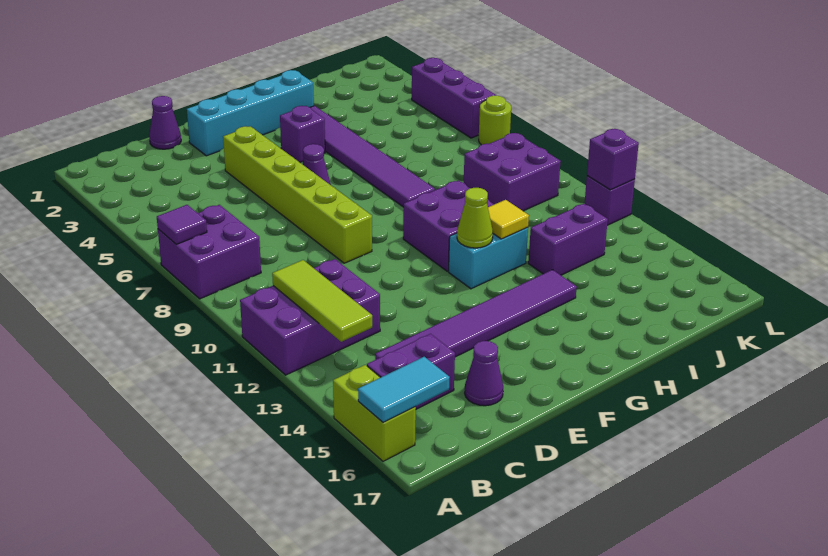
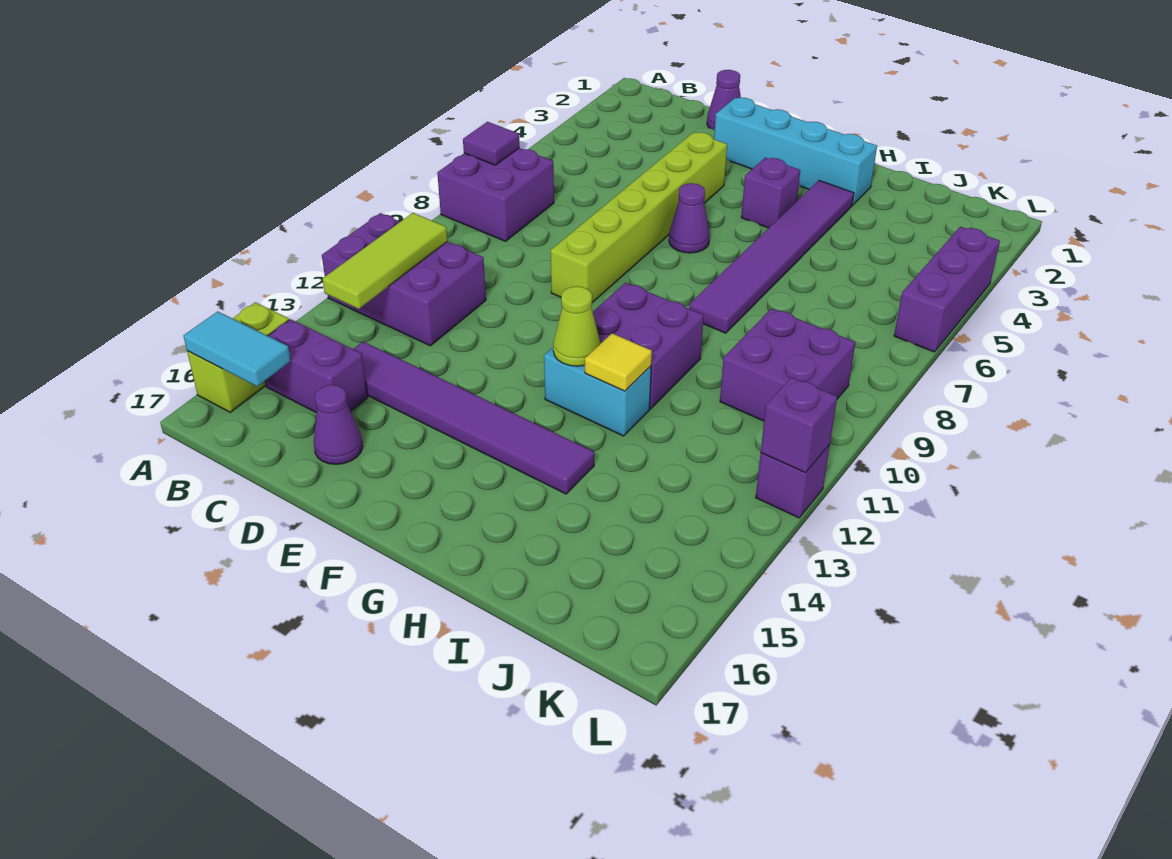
purple 1x2 brick [528,204,608,275] -> none
lime 1x1 round brick [479,96,511,145] -> none

